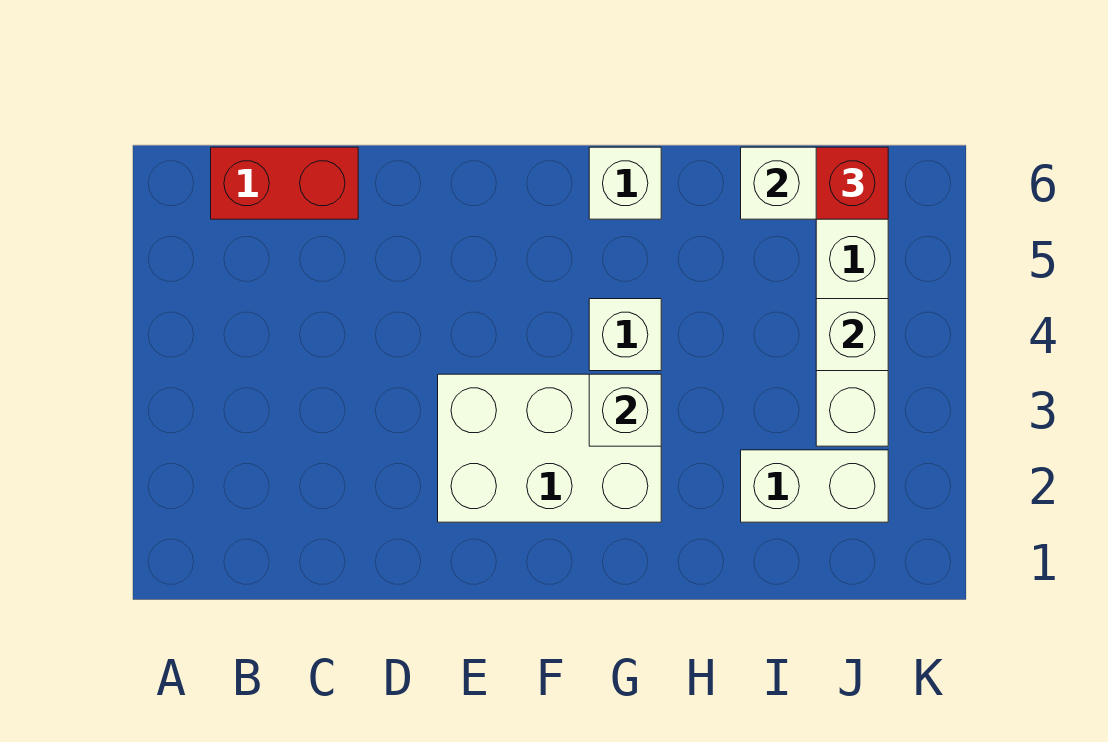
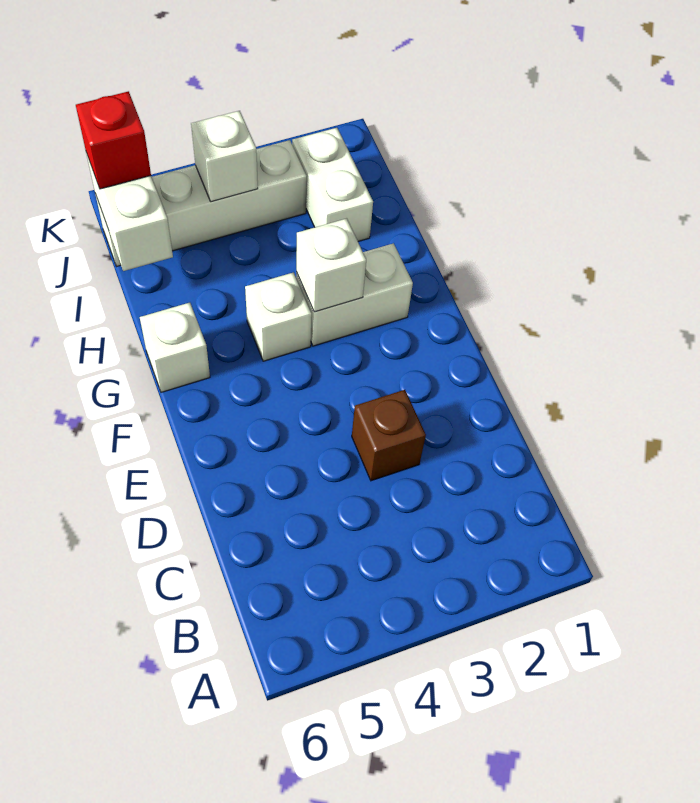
red 1x2 brick [211,147,358,219] -> none
none -> brown 1x1 brick [352,390,426,481]
white 2x3 brick [438,374,661,522] -> white 1x2 brick [296,243,413,346]

